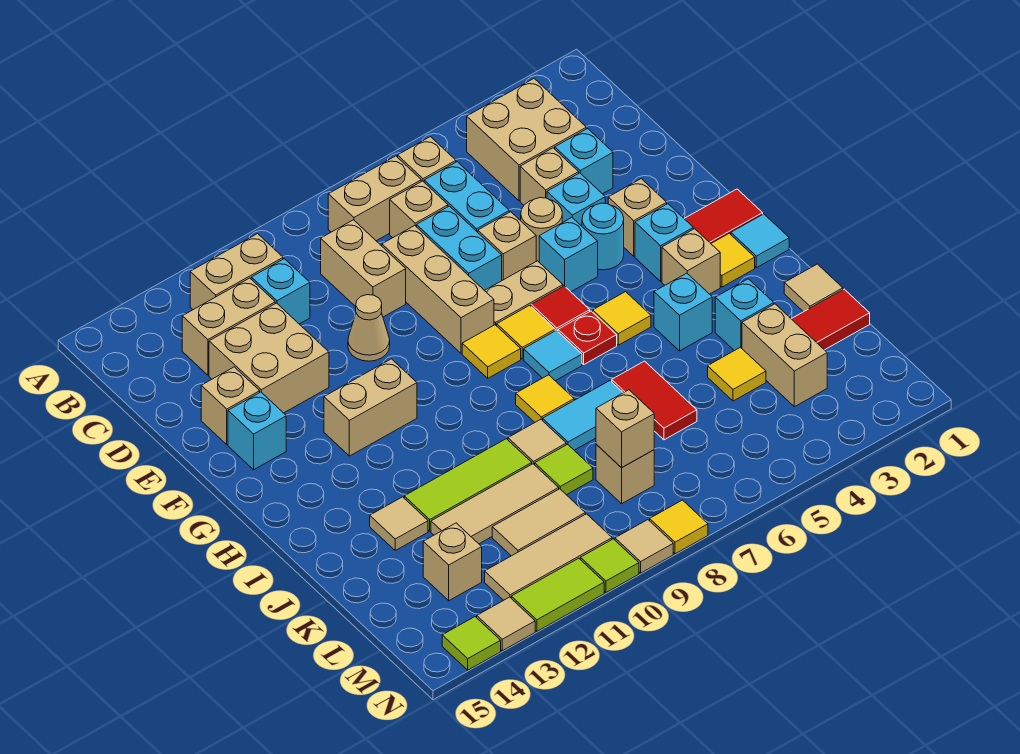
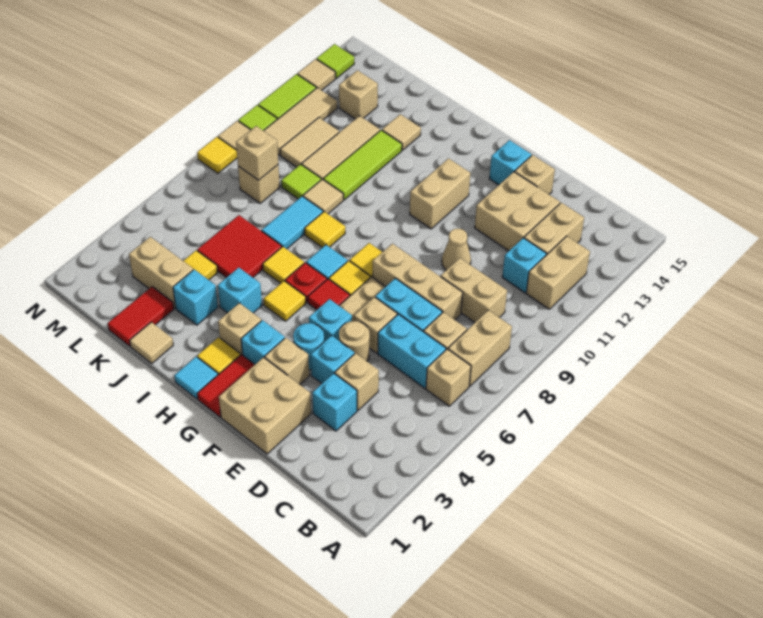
tan 2x2 brick [467,79,586,201] -> tan 2x2 brick moved to [219,357,311,454]
none -> yellow 1x1 tile [263,247,304,283]
red 1x2 tile [612,361,697,440] -> red 2x2 tile [197,215,282,278]

